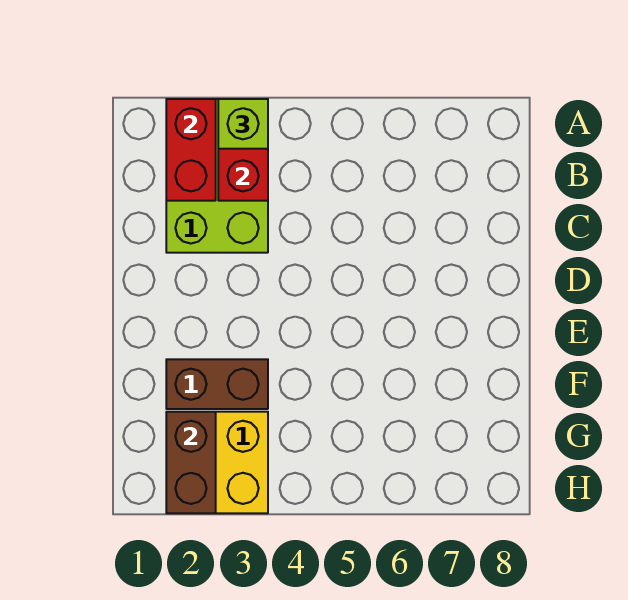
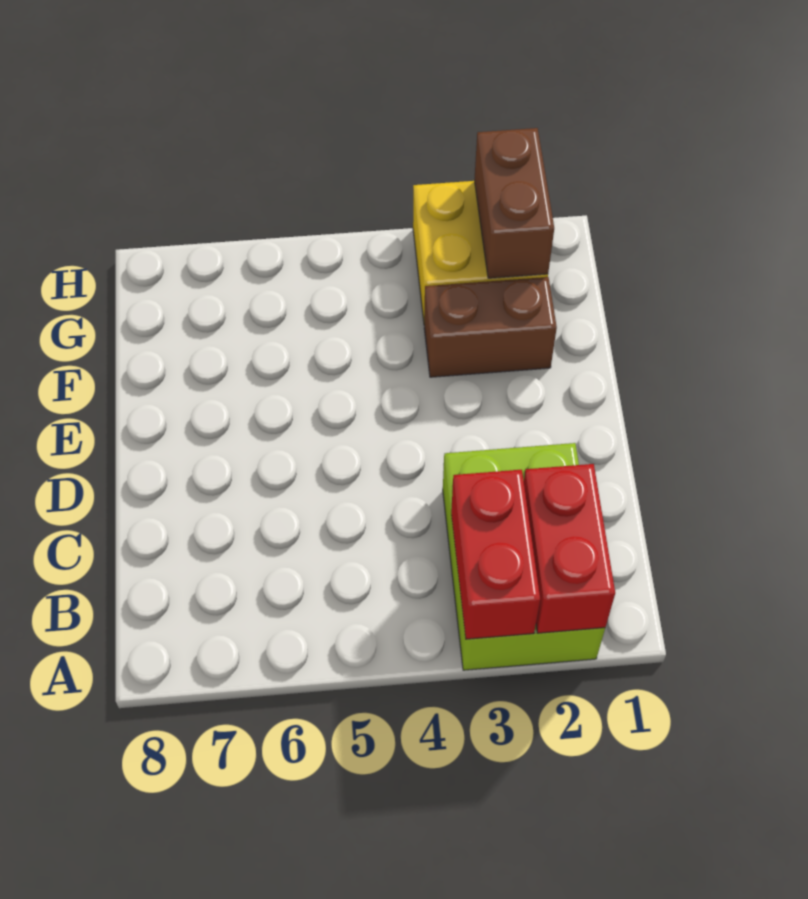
lime 1x1 brick [218,99,268,149] -> none

